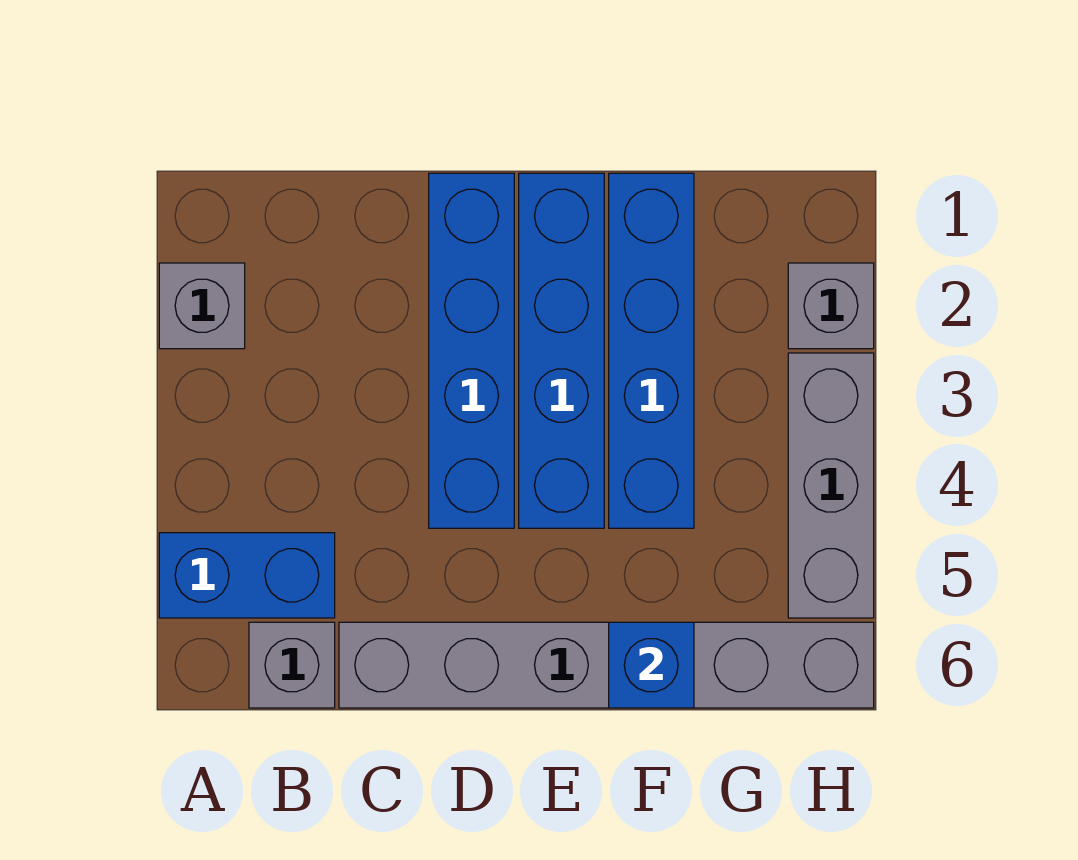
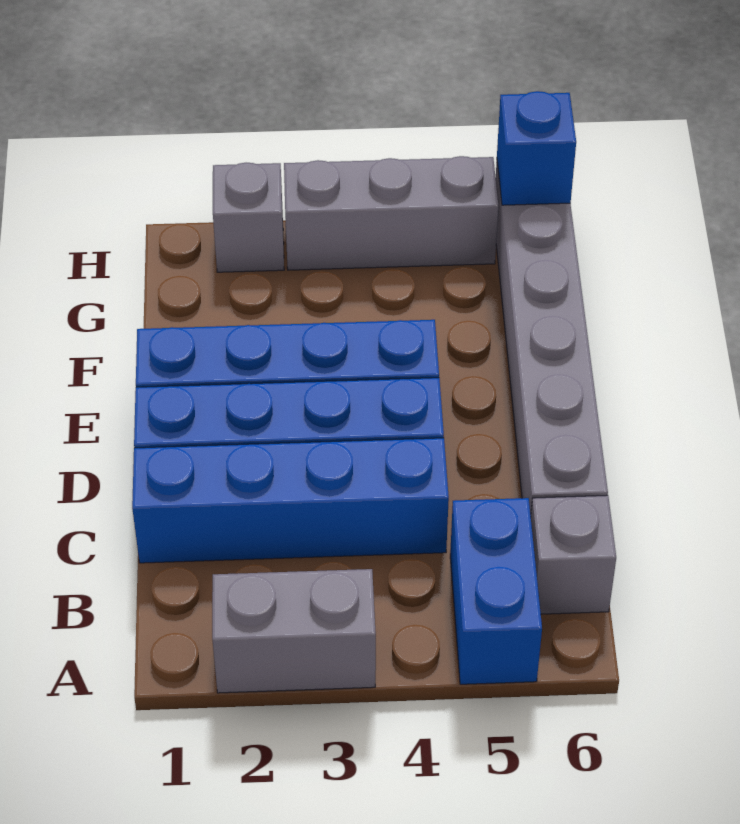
grey 1x1 brick [159,263,245,349] -> grey 1x2 brick [212,569,376,693]
blue 1x4 brick [609,173,694,528] -> blue 1x4 brick moved to [132,438,449,563]
blue 1x1 brick [609,622,694,708] -> blue 1x1 brick moved to [497,91,576,205]

